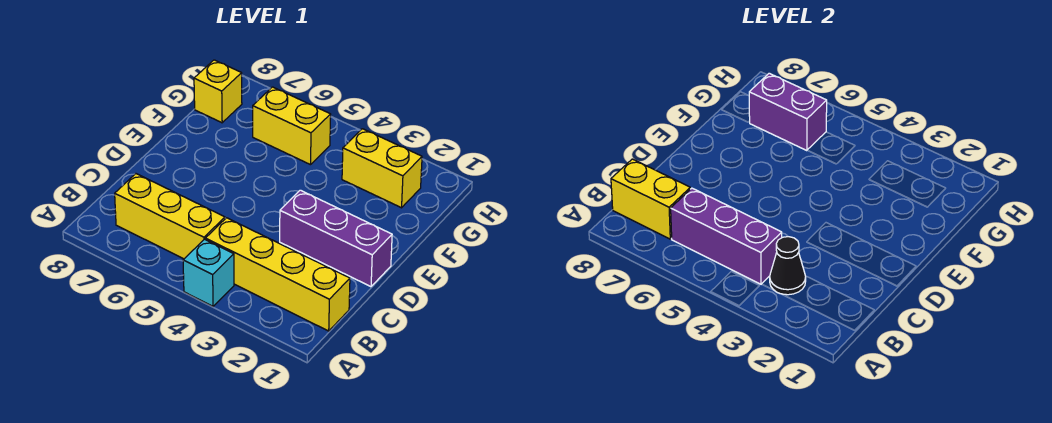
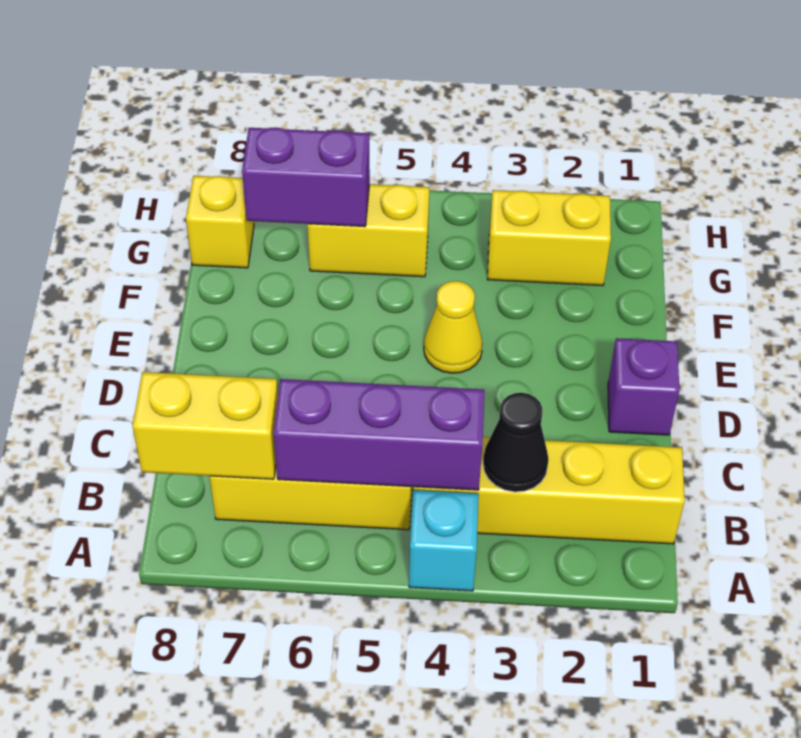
purple 1x3 brick [280,190,392,287] -> purple 1x1 brick [608,338,679,435]
none -> yellow 1x1 cone [424,281,482,373]

